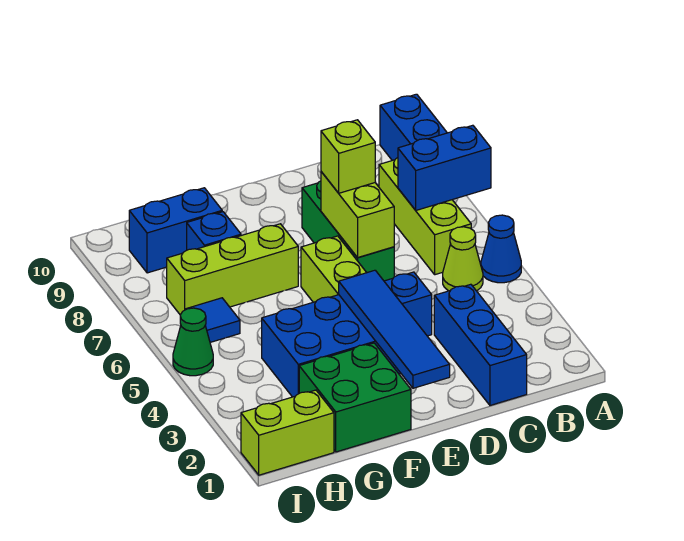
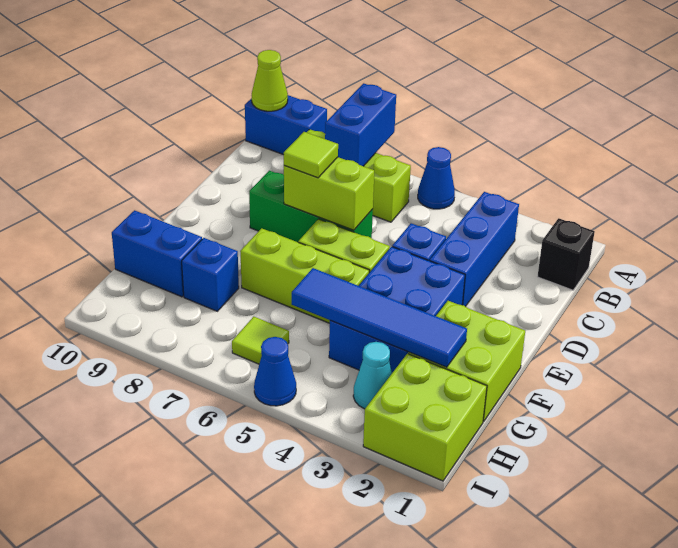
none -> black 1x1 brick [537,218,595,290]
lime 1x1 cone [443,227,483,291] -> lime 1x1 cone moved to [252,50,288,111]
blue 1x3 brick [434,284,527,405] -> blue 1x3 brick turned to [430,192,519,306]
lime 1x1 brick [321,120,375,193] -> lime 1x1 tile [284,132,338,178]
blue 1x4 tile [339,270,450,388] -> blue 1x4 tile moved to [292,268,467,367]
green 2x2 brick [299,343,411,452] -> lime 2x2 brick [408,301,525,422]
lime 1x3 brick [167,224,298,315] -> lime 1x3 brick turned to [240,228,369,323]
blue 1x2 brick [129,188,222,273] -> blue 1x2 brick turned to [112,210,202,297]
lime 1x2 brick [241,390,334,475] -> lime 2x2 brick [363,354,487,481]
none -> cyan 1x1 cone [353,342,392,409]
blue 1x1 tile [187,298,240,342] -> lime 1x1 tile [232,317,289,364]
green 1x1 cone [173,308,213,376] -> blue 1x1 cone [254,337,296,406]

